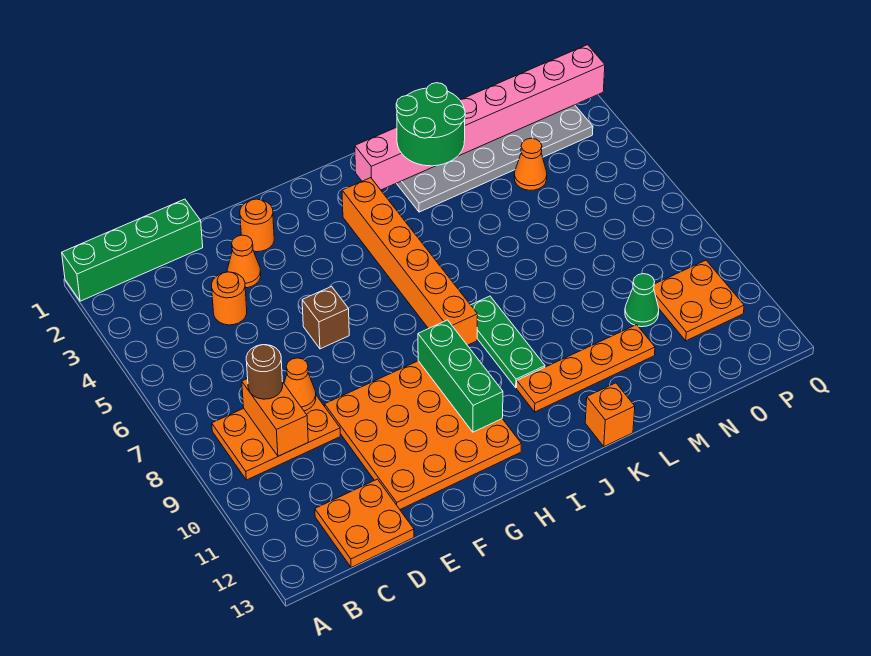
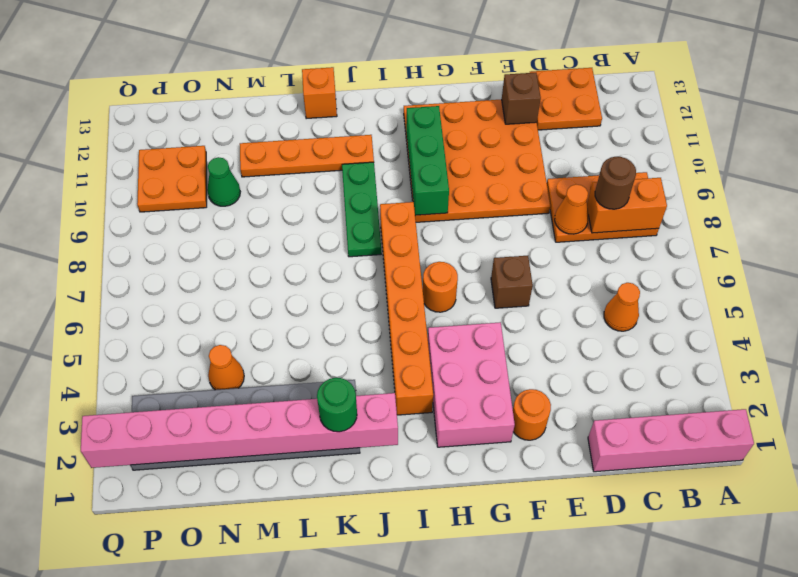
green 1x4 brick [62,199,203,301] -> pink 1x4 brick [588,409,754,472]
orange 1x2 brick [242,379,308,456] -> orange 1x2 brick turned to [587,178,667,233]
orange 1x1 round brick [212,272,247,325] -> orange 1x1 round brick moved to [423,262,458,312]
orange 1x1 cone [227,235,261,288] -> orange 1x1 cone moved to [604,283,640,331]
none -> brown 1x1 brick [502,73,541,124]
none -> pink 2x3 brick [428,322,515,447]
green 2x2 round brick [396,83,465,166] -> green 1x1 round brick [317,378,357,432]

